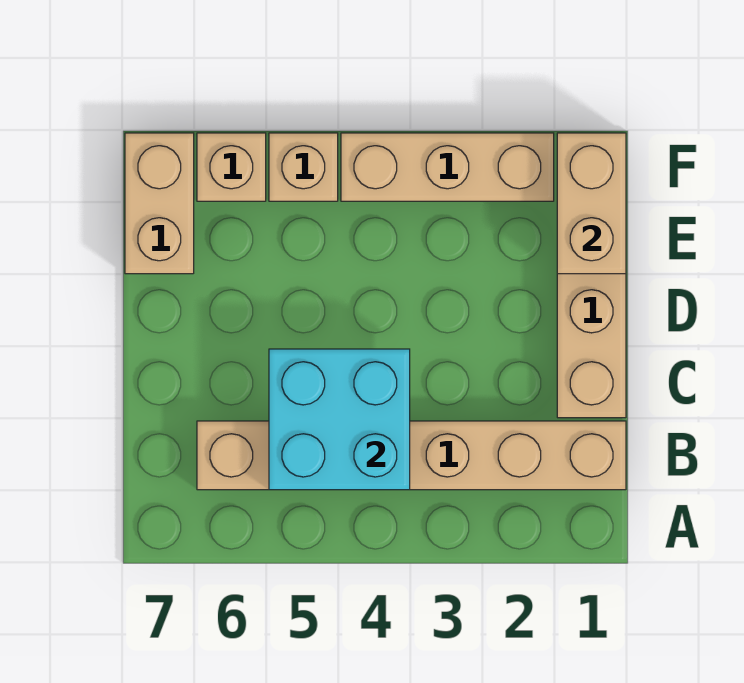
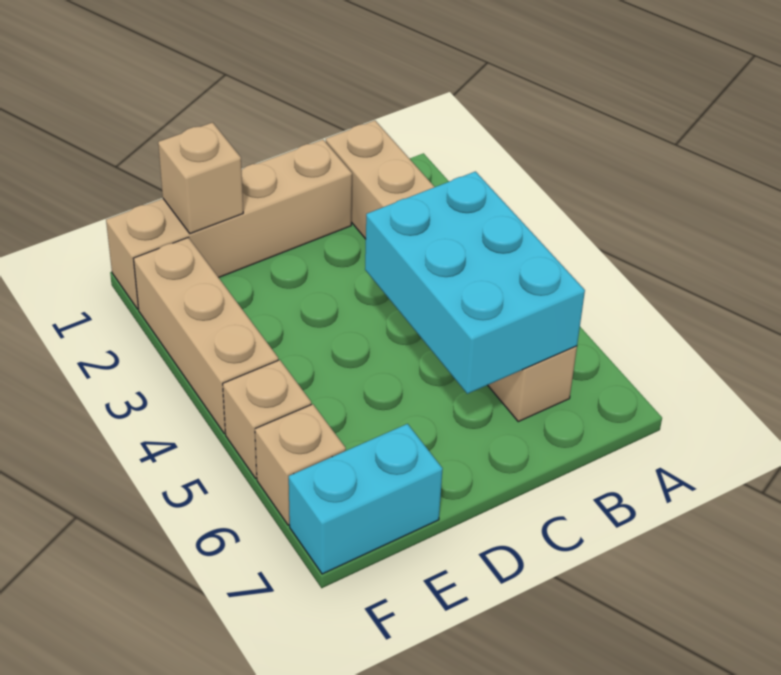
cyan 2x2 brick [269,349,410,490] -> cyan 2x3 brick [365,172,585,394]
tan 1x2 brick [557,133,626,274] -> tan 1x1 brick [158,122,243,234]
tan 1x2 brick [125,133,194,274] -> cyan 1x2 brick [289,424,443,574]

